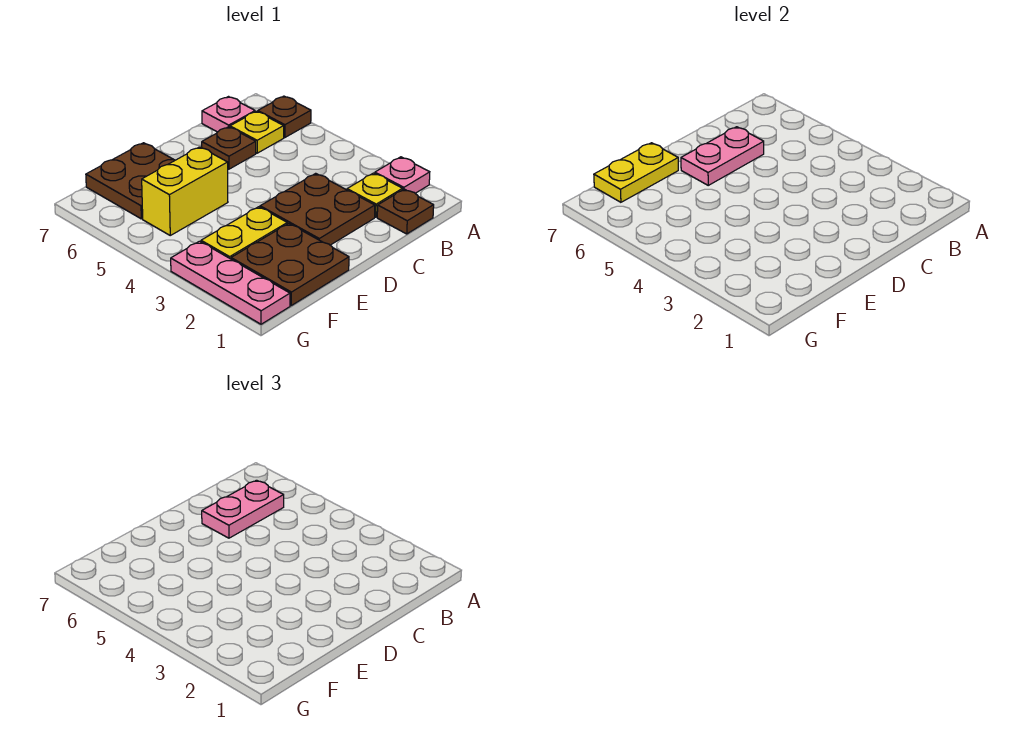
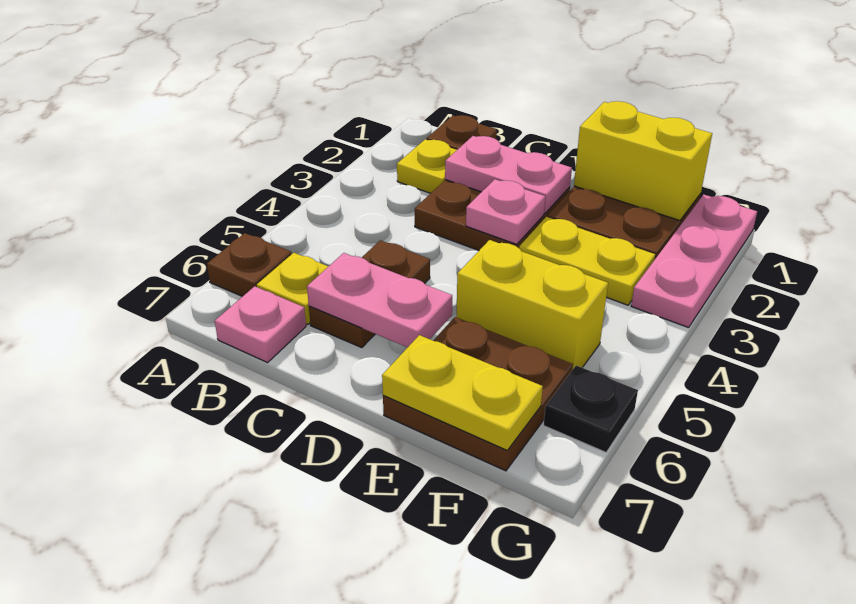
pink 1x1 plate [375,157,430,193] -> pink 1x1 plate moved to [466,179,545,244]
pink 1x2 plate [202,480,284,538] -> pink 1x2 plate moved to [445,136,572,214]
brown 1x1 plate [202,127,256,169] -> brown 1x2 plate [309,240,430,348]
none -> yellow 1x2 brick [574,101,712,221]
none -> black 1x1 plate [544,365,638,452]

